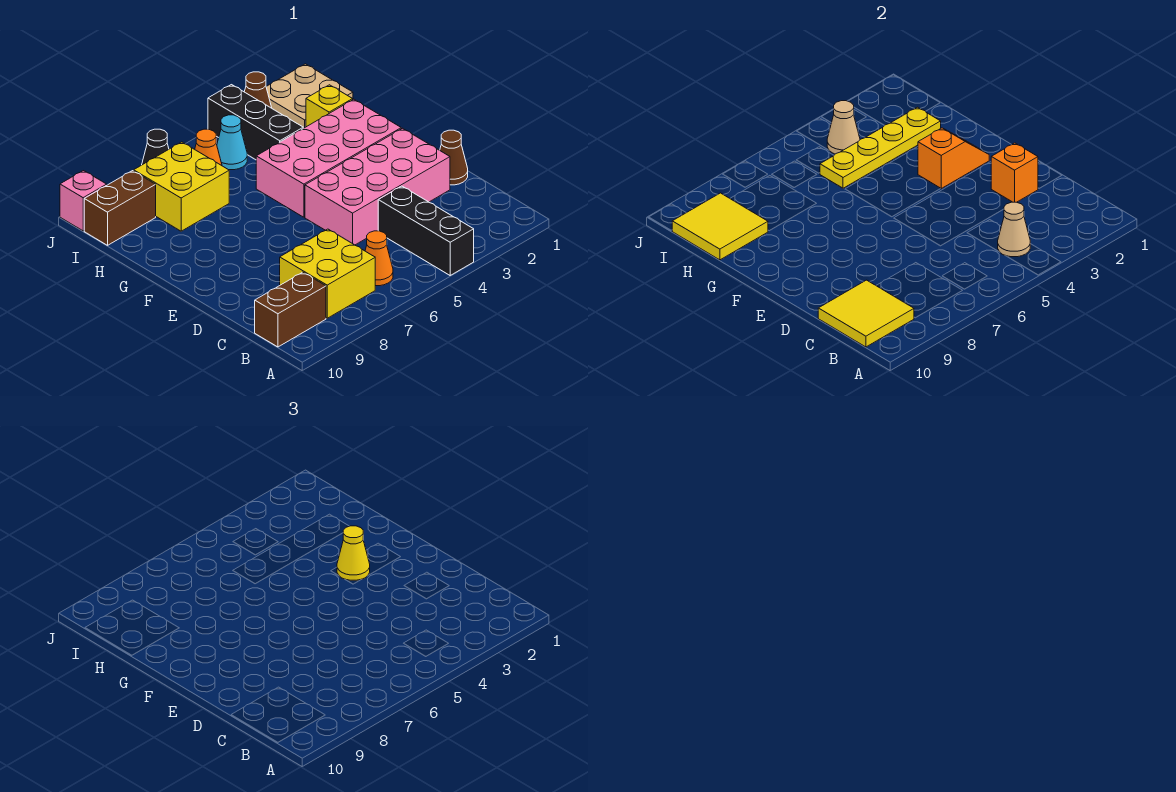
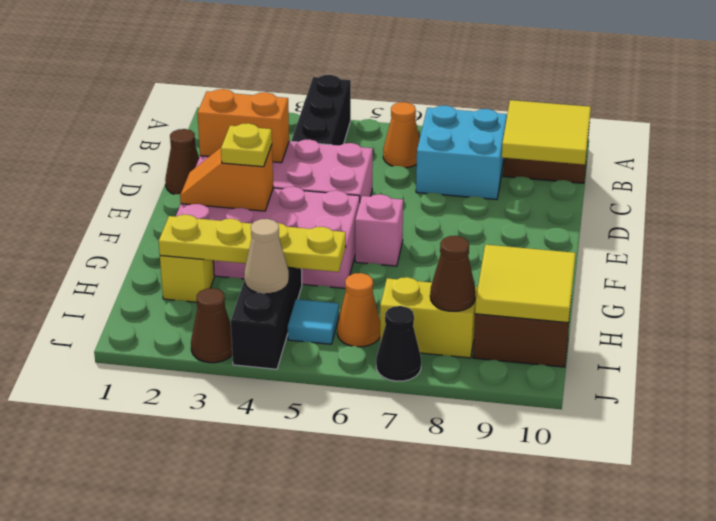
tan 1x1 cone [998,202,1030,257] -> none
yellow 2x2 brick [280,229,375,318] -> cyan 2x2 brick [416,105,507,199]
orange 1x1 brick [991,143,1038,202] -> orange 1x2 brick [198,89,289,163]
yellow 1x1 cone [337,526,370,580] -> yellow 1x1 plate [221,123,272,167]
yellow 2x2 brick [134,142,229,231] -> yellow 1x2 brick [380,277,477,358]
tan 2x2 plate [266,64,353,128] -> none
cyan 1x1 cone [217,115,247,170] -> cyan 1x1 tile [288,299,339,344]
none -> brown 1x1 cone [430,236,476,311]
pink 1x1 brick [60,171,107,231] -> pink 1x1 brick moved to [355,194,403,266]

